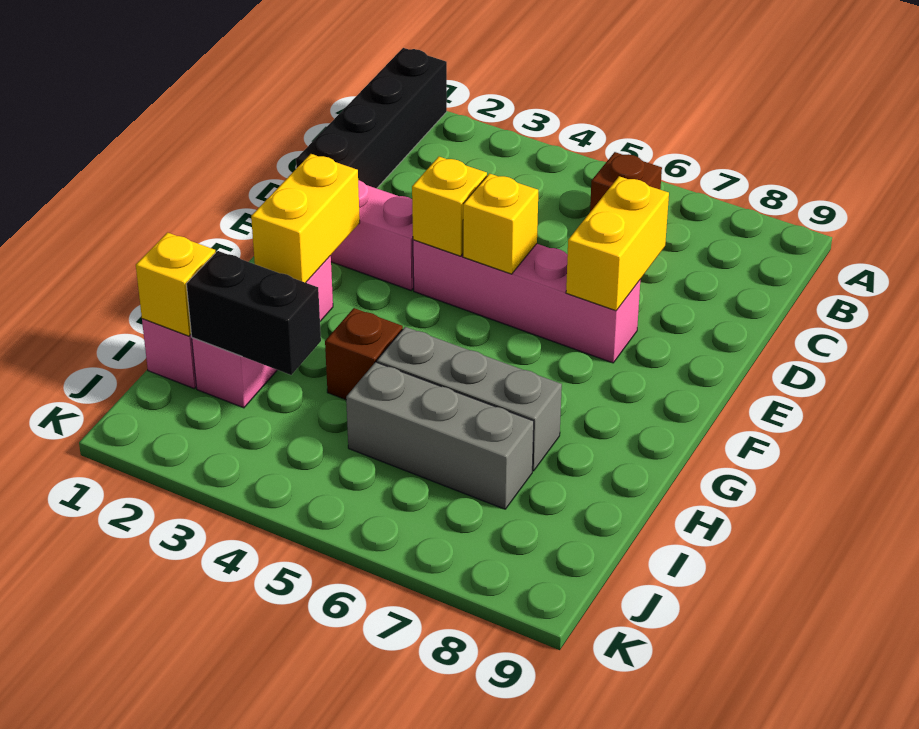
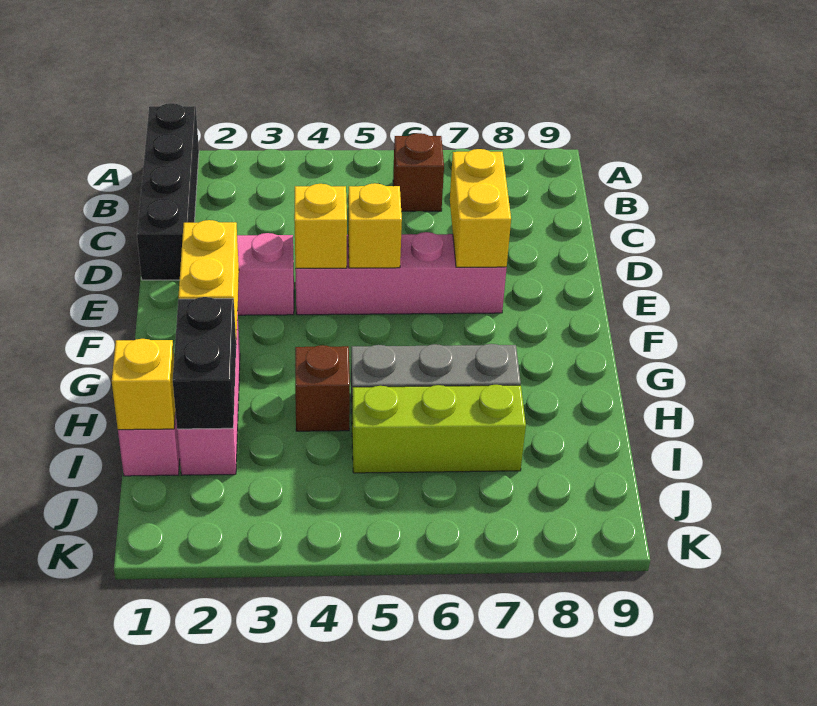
black 1x2 brick [186,251,321,375] -> black 1x2 brick turned to [173,297,236,429]
grey 1x3 brick [346,362,534,509] -> lime 1x3 brick [352,385,526,473]

